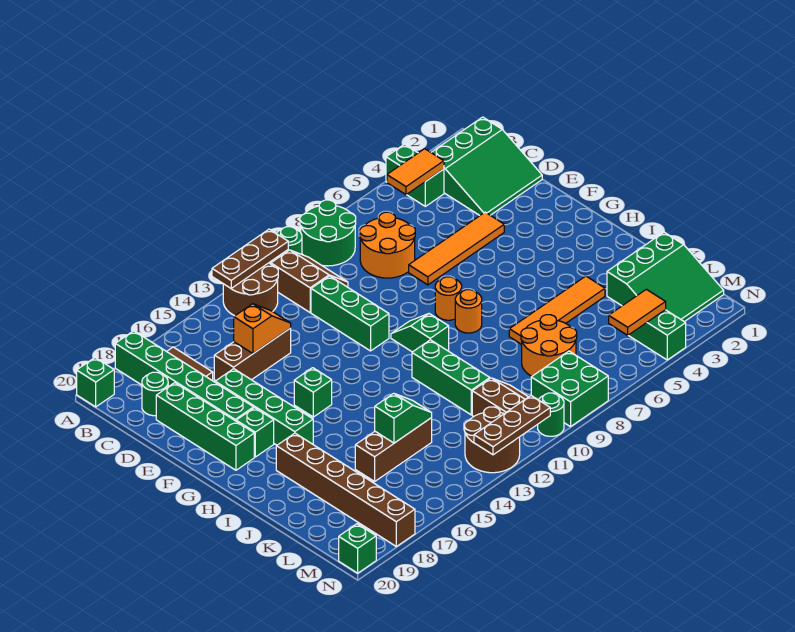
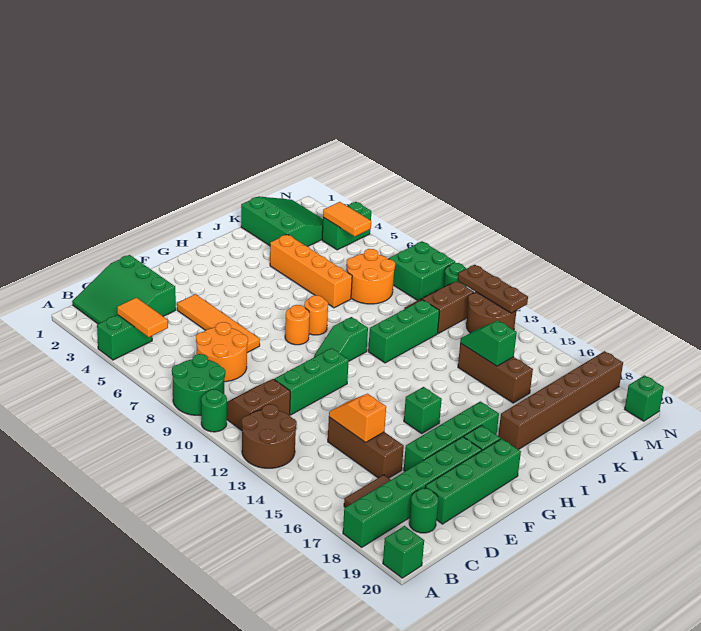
brown 1x3 plate [212,229,288,288] -> none
green 3x3 slope [431,117,542,215] -> green 3x3 slope turned to [72,255,176,324]
orange 1x4 tile [509,276,605,345] -> orange 1x4 brick [270,234,352,308]

